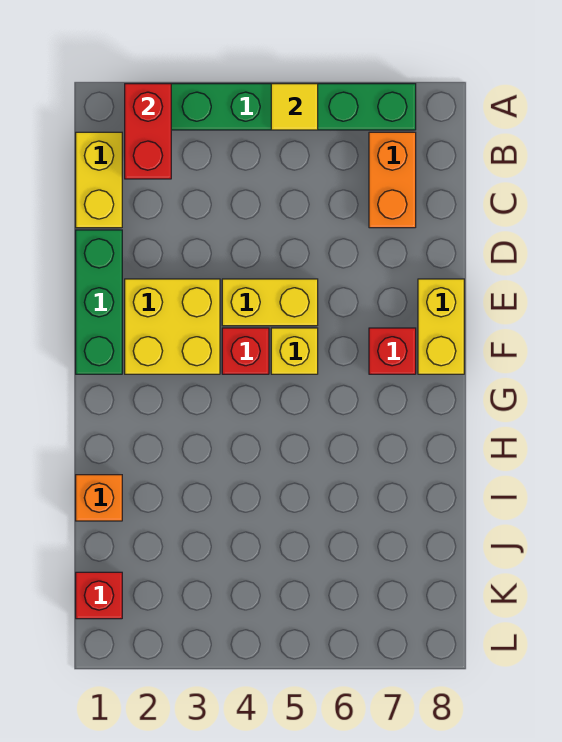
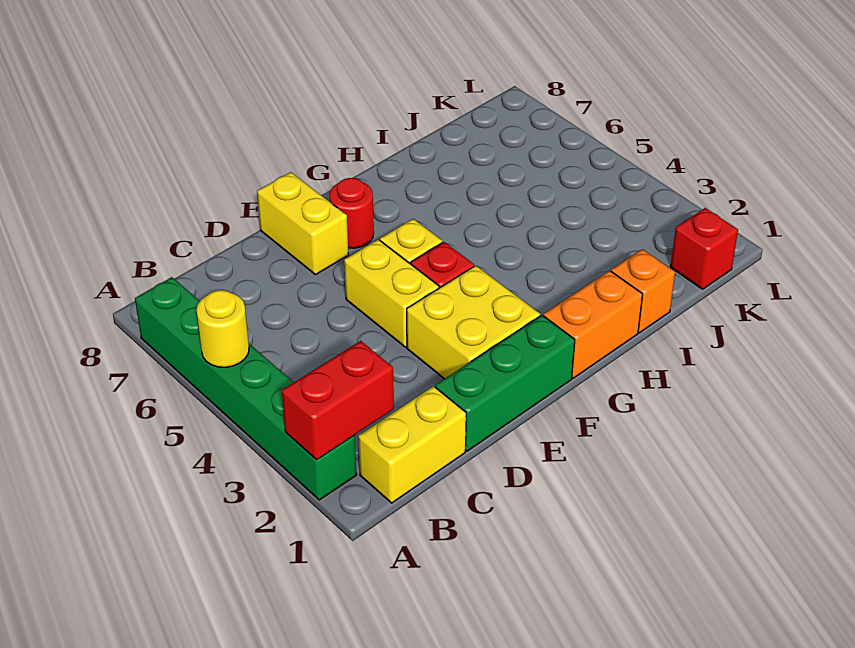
yellow 1x1 tile [271,84,318,130] -> yellow 1x1 round brick [196,290,249,367]
orange 1x2 brick [369,132,416,228] -> orange 1x2 brick moved to [544,271,643,378]
yellow 1x2 brick [418,279,464,374] -> yellow 1x2 brick turned to [257,172,349,275]
red 1x1 brick [369,328,416,374] -> red 1x1 round brick [330,178,374,248]

